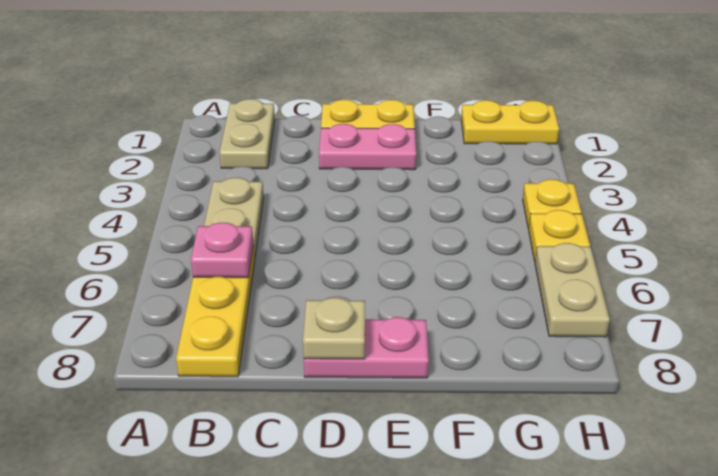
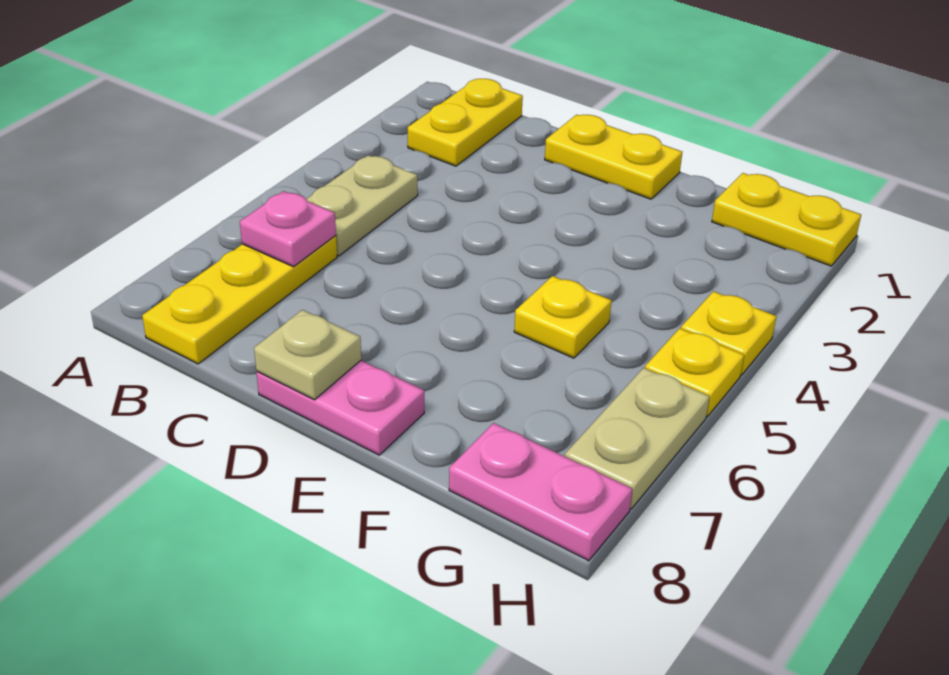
tan 1x2 plate [220,99,275,169] -> yellow 1x2 plate [408,79,523,166]
pink 1x2 plate [319,124,416,170] -> pink 1x2 plate moved to [449,423,632,561]
none -> yellow 1x1 plate [514,276,612,358]

